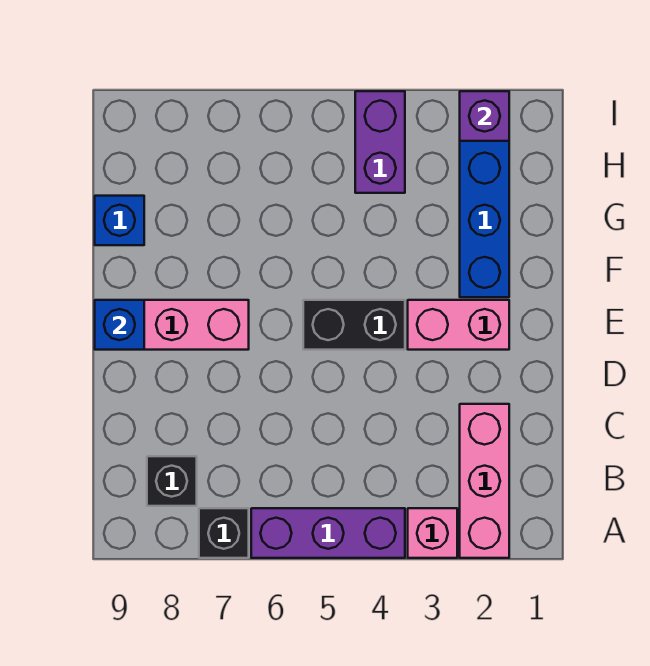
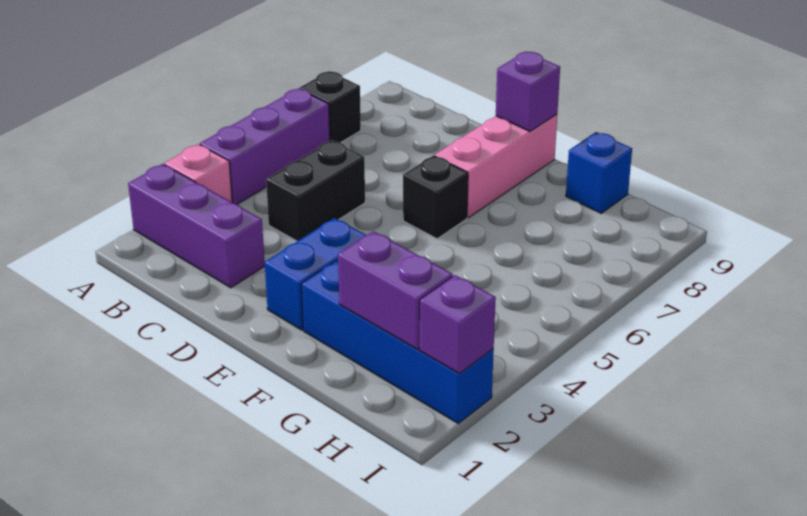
pink 1x3 brick [460,404,509,558] -> purple 1x3 brick [128,164,265,288]
black 1x1 brick [147,456,197,506] -> black 1x1 brick moved to [403,156,468,239]
pink 1x2 brick [408,300,509,350] -> blue 1x2 brick [265,218,366,330]
black 1x2 brick [303,300,405,350] -> black 1x2 brick moved to [266,140,365,241]
blue 1x1 brick [95,300,144,350] -> purple 1x1 brick [496,52,560,131]
purple 1x2 brick [355,91,405,193] -> purple 1x2 brick moved to [338,231,453,350]

